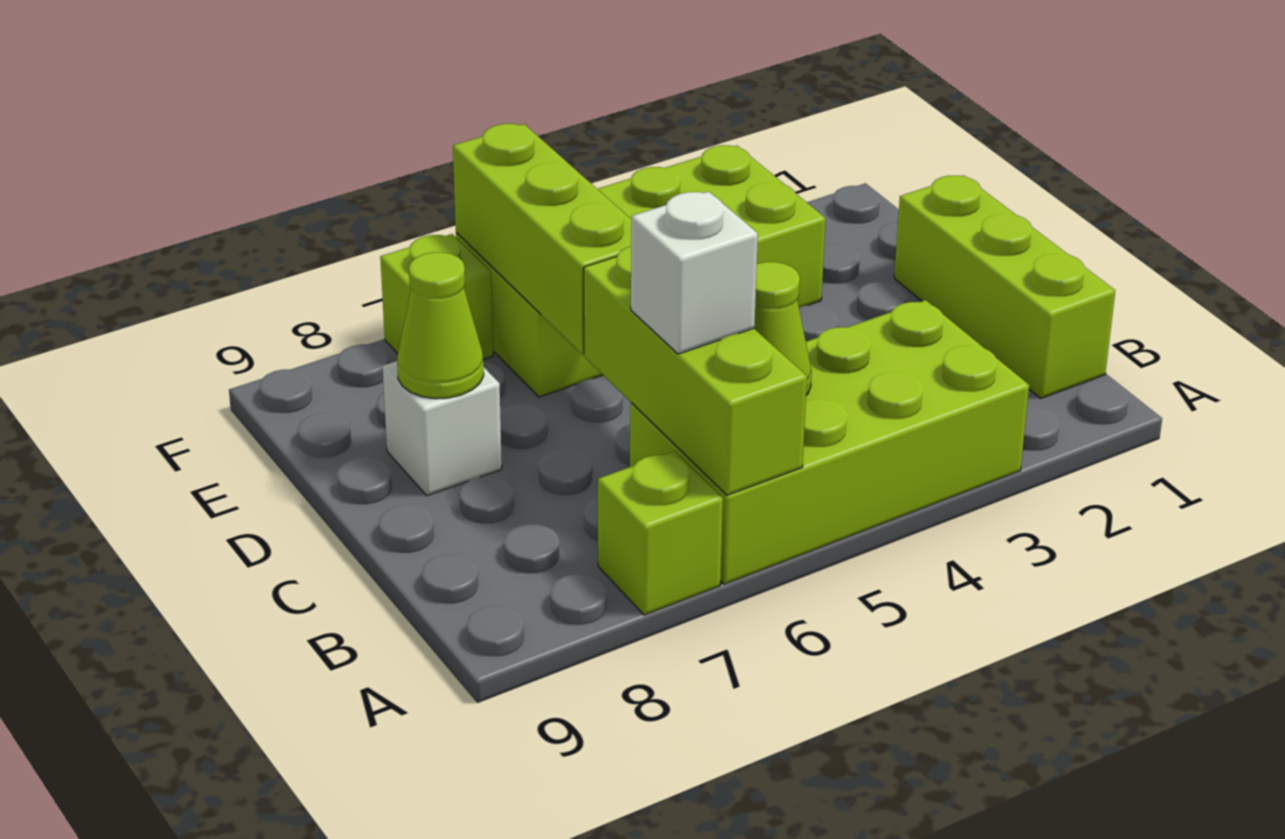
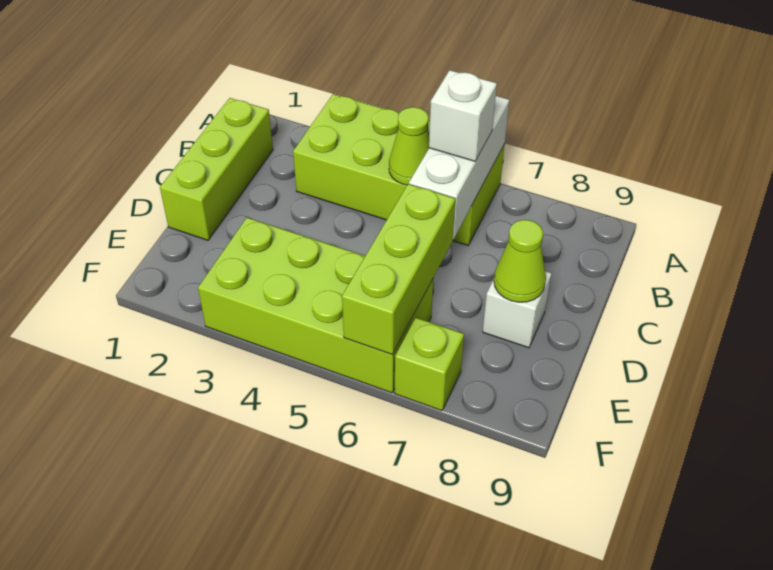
lime 1x3 brick [584,246,807,495] -> white 1x3 brick [409,96,509,239]
lime 1x1 brick [598,451,723,615] -> none

